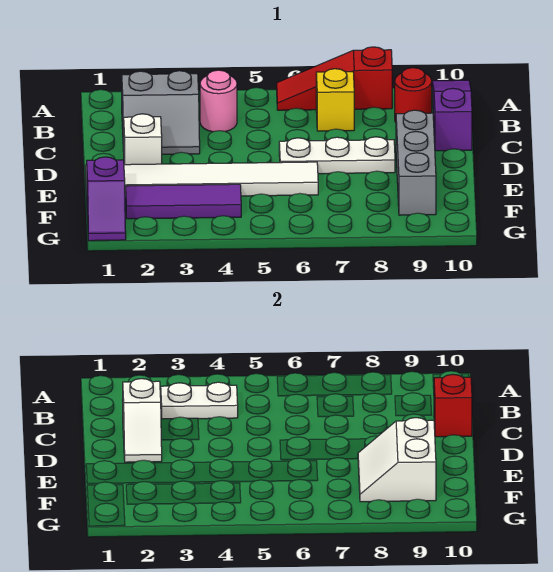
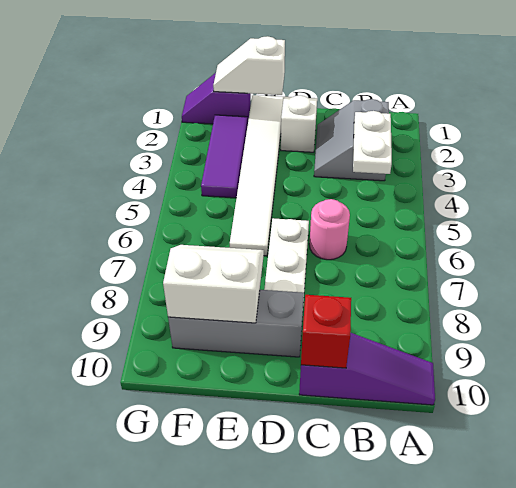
red 1x3 slope [277,47,392,110] -> none
pink 1x1 round brick [200,70,237,132] -> pink 1x1 round brick moved to [309,199,350,260]
yellow 1x1 brick [316,69,354,131] -> none
red 1x1 round brick [395,68,432,122] -> none
white 1x2 slope [122,379,162,462] -> white 1x2 slope moved to [213,36,285,95]

